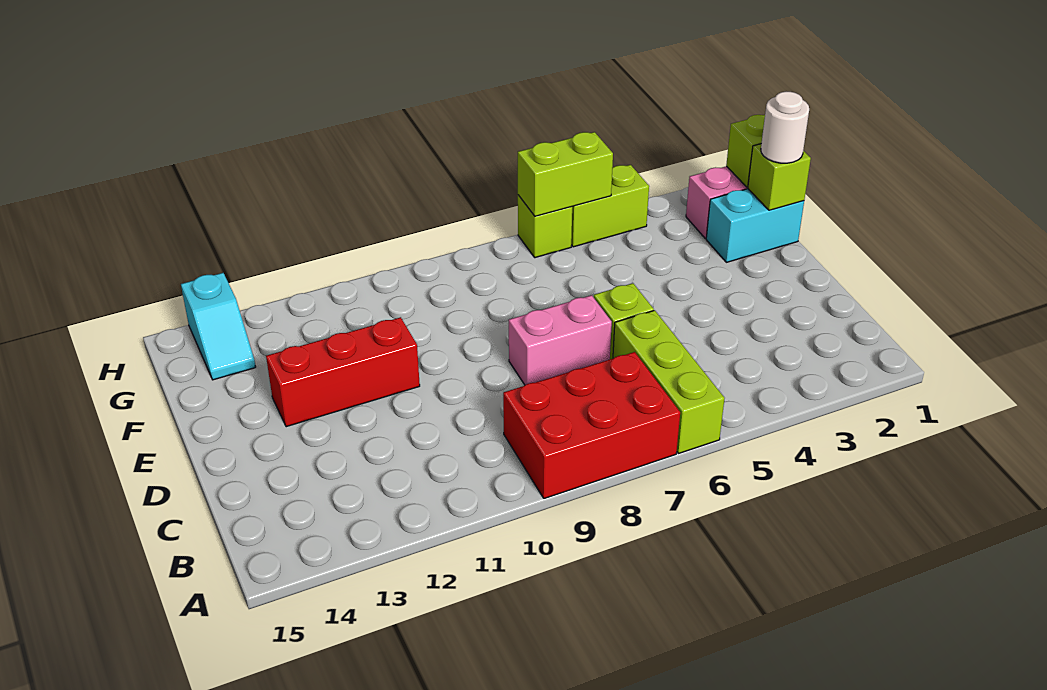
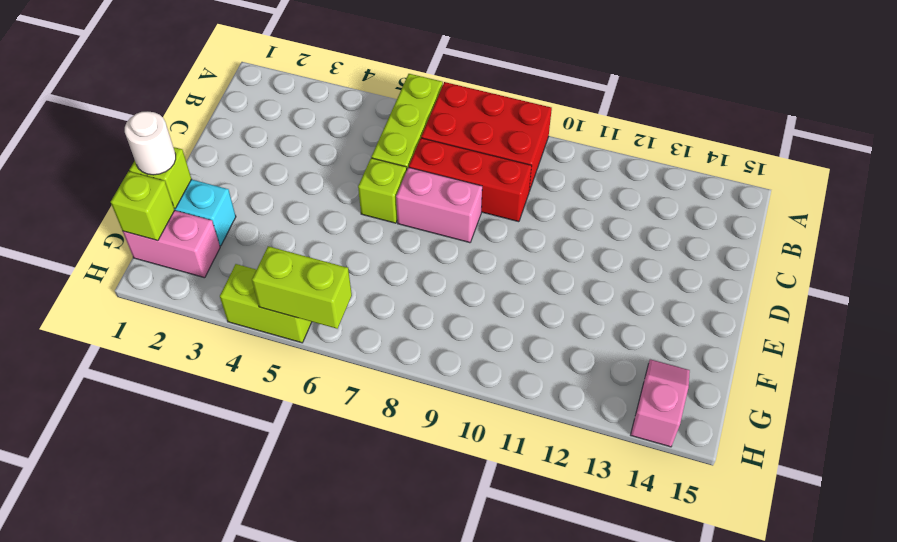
red 1x3 brick [266,317,420,427] -> red 1x3 brick moved to [409,138,532,222]
cyan 1x2 slope [181,273,256,380] -> pink 1x2 slope [631,359,690,447]
lime 1x1 brick [518,195,572,258] -> none

